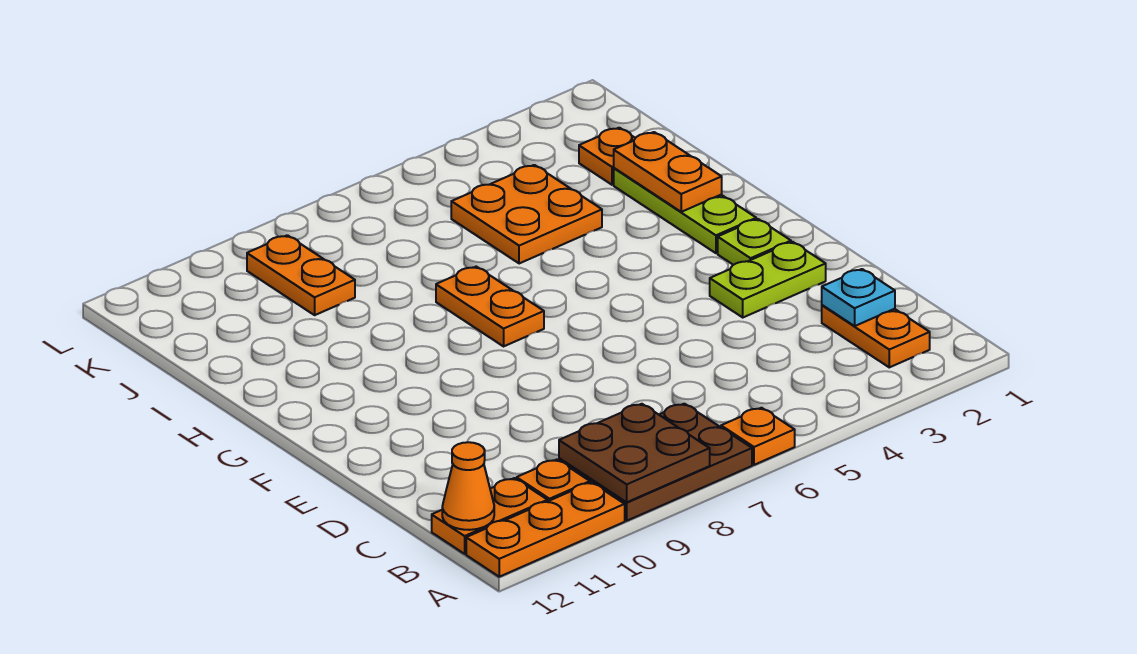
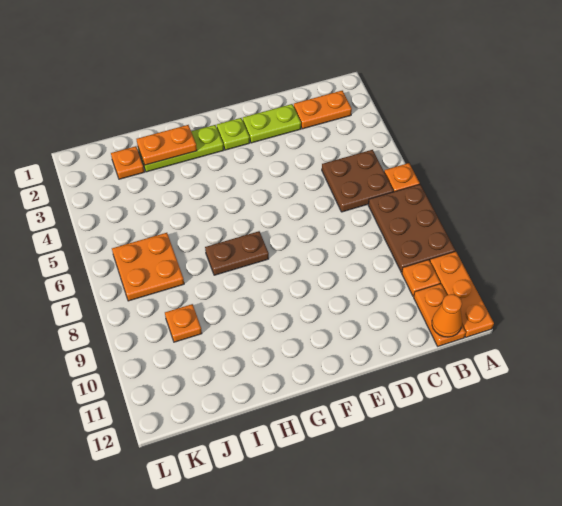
brown 2x2 plate [559,404,710,502] -> brown 2x2 plate moved to [322,150,394,212]
cyan 1x1 plate [822,269,895,326] -> none
lime 1x2 plate [710,242,826,317] -> lime 1x2 plate turned to [243,104,301,143]
orange 1x2 plate [436,267,544,346] -> brown 1x2 plate [205,231,269,275]
orange 2x2 plate [451,165,602,264] -> orange 2x2 plate moved to [112,233,184,301]
orange 1x2 plate [247,235,355,315] -> orange 1x1 plate [165,304,202,342]

